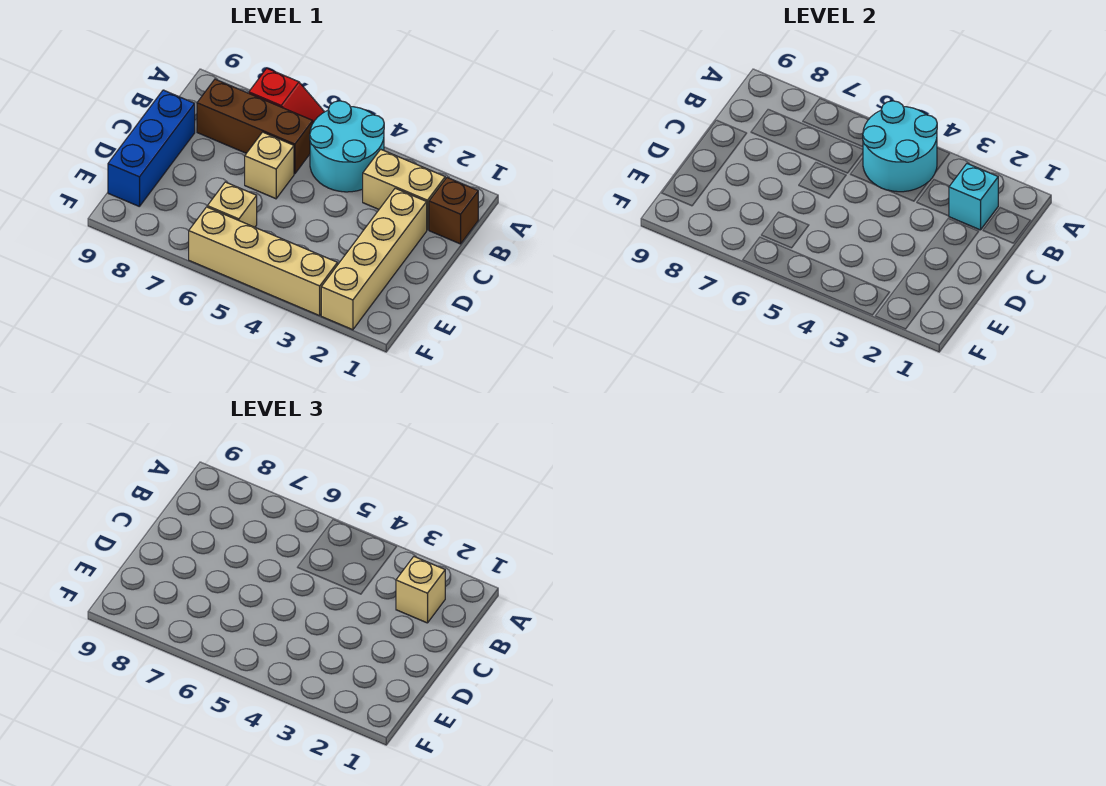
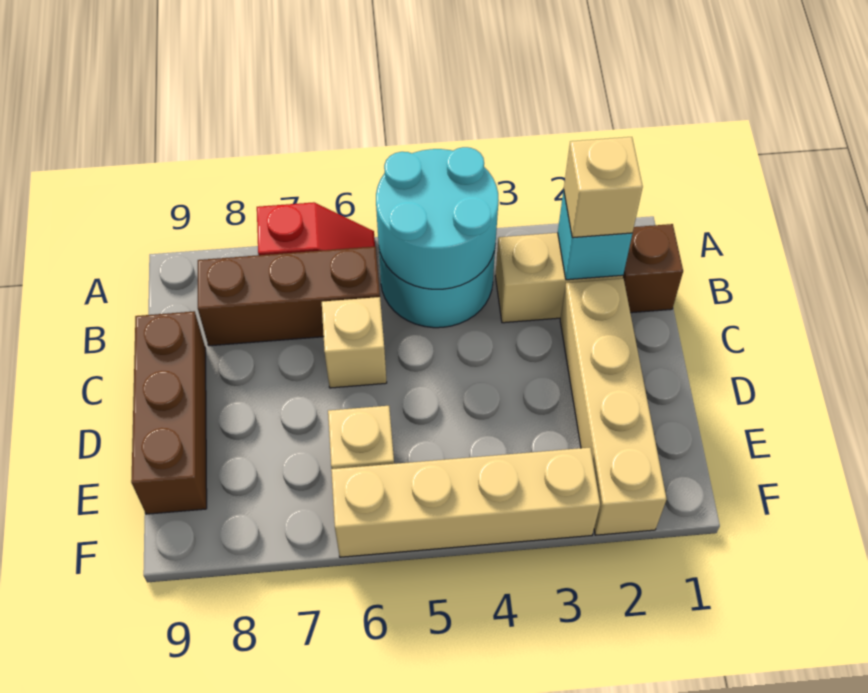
blue 1x3 brick [108,90,195,207] -> brown 1x3 brick [131,311,207,514]

